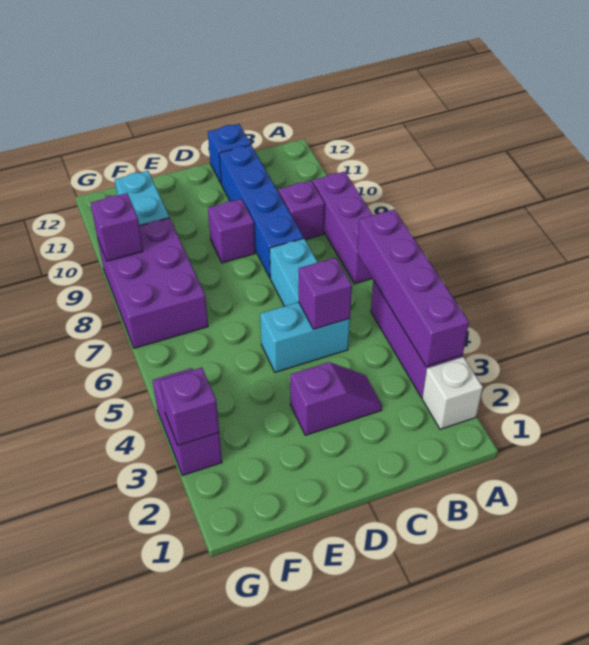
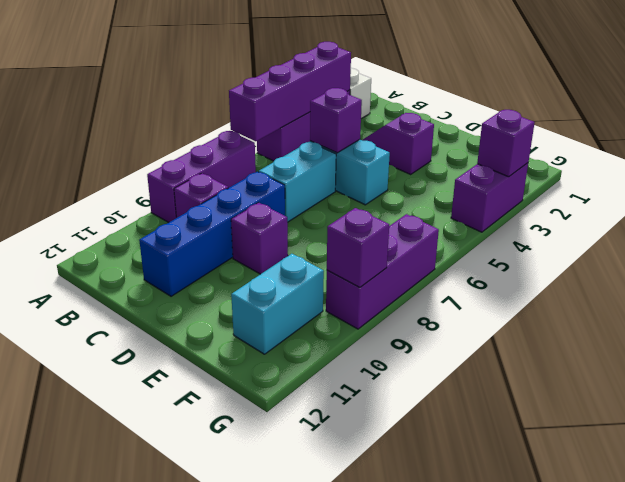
blue 1x1 brick [208,124,251,183] -> none
purple 2x3 brick [98,218,208,348] -> purple 1x3 brick [326,214,439,329]

